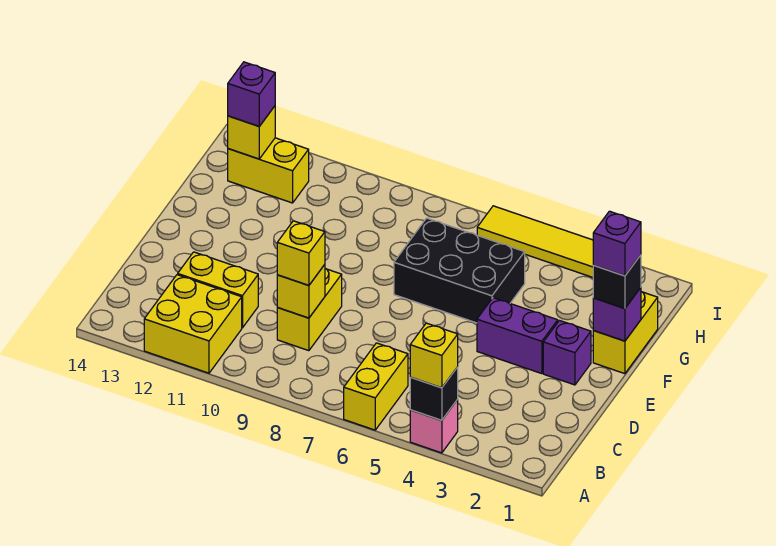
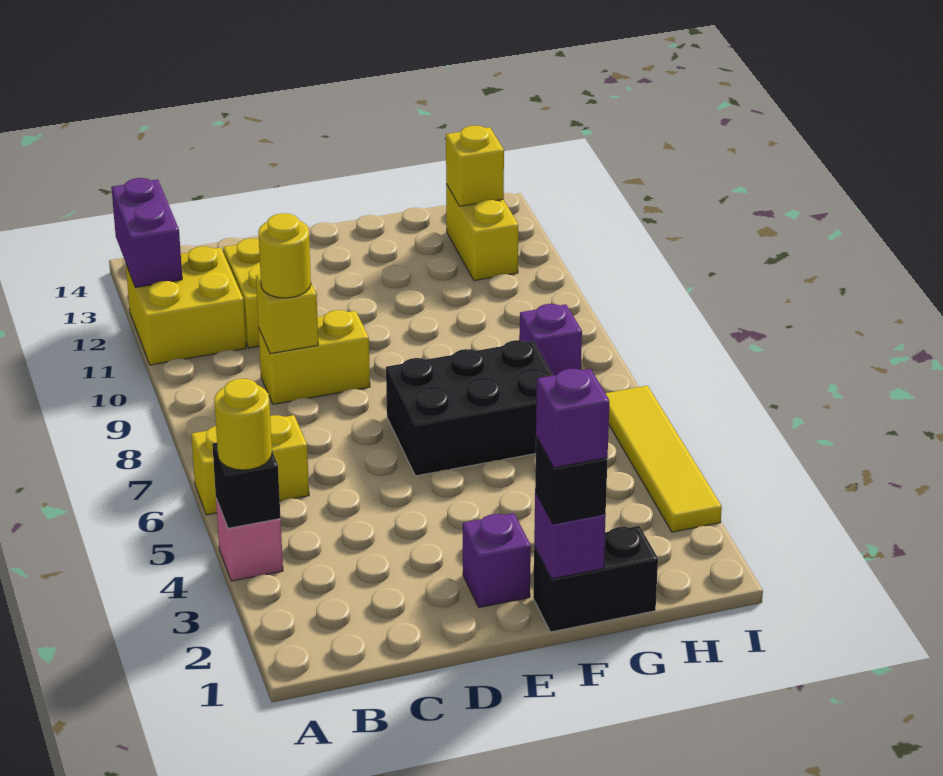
yellow 1x1 brick [410,323,458,388] -> yellow 1x1 round brick [214,379,272,470]
yellow 1x1 brick [277,221,325,285] -> yellow 1x1 round brick [258,213,311,298]
purple 1x2 brick [477,298,558,374] -> purple 1x2 brick moved to [112,178,182,288]
yellow 1x2 brick [593,292,658,374] -> black 1x2 brick [533,526,658,632]
black 2x3 brick [394,218,525,323] -> black 2x3 brick turned to [386,340,553,476]
purple 1x1 brick [228,62,275,126] -> purple 1x1 brick moved to [520,304,582,375]

